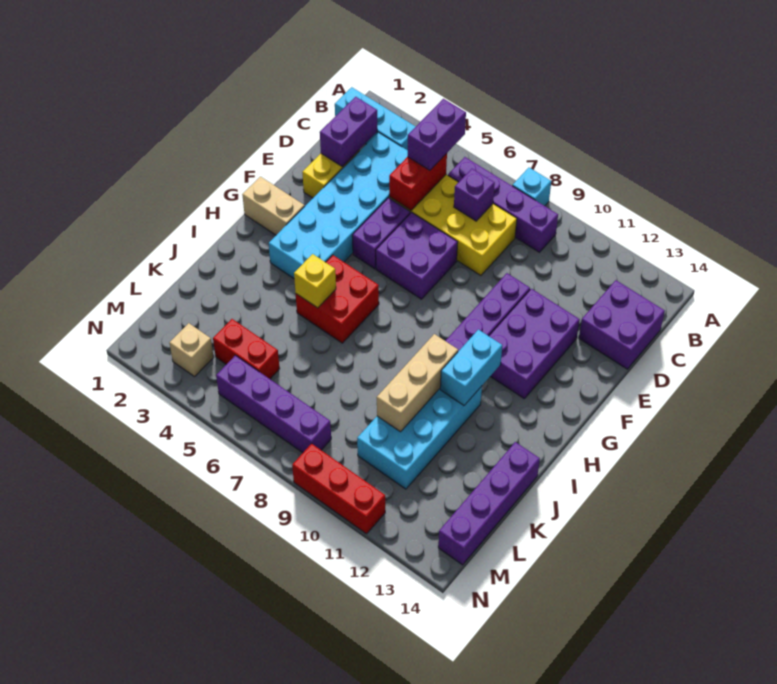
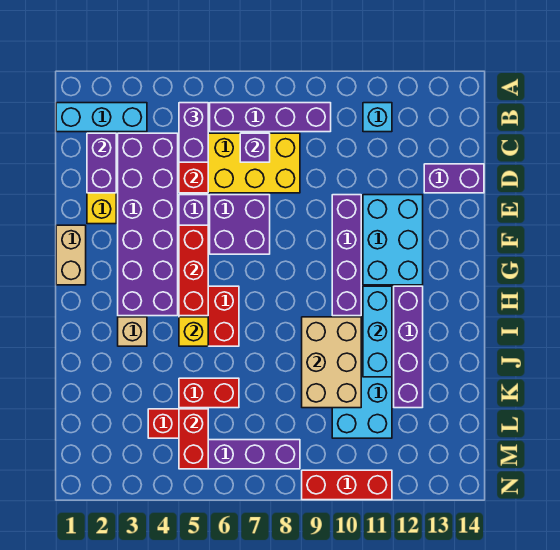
cyan 1x1 brick [512,168,551,206] -> cyan 1x1 brick moved to [363,103,392,132]
cyan 2x6 brick [269,132,408,278] -> purple 2x6 brick [118,133,178,316]
purple 2x2 brick [579,280,665,369] -> purple 1x2 brick [424,164,484,193]
purple 2x3 brick [489,289,580,398] -> cyan 2x3 brick [363,195,423,285]
none -> red 1x3 brick [179,225,208,316]
tan 1x2 brick [242,177,305,235] -> tan 1x2 brick turned to [56,225,86,285]
cyan 1x2 brick [440,330,502,405] -> cyan 1x3 brick [363,286,392,377]
tan 1x3 brick [377,334,458,432] -> tan 2x3 brick [302,317,361,408]
purple 1x4 brick [438,442,540,565] -> purple 1x4 brick moved to [394,286,423,408]
none -> red 1x2 brick [179,378,239,408]
none -> red 1x2 brick [179,409,208,469]
tan 1x1 brick [170,323,214,377] -> tan 1x1 brick moved to [118,317,147,346]

